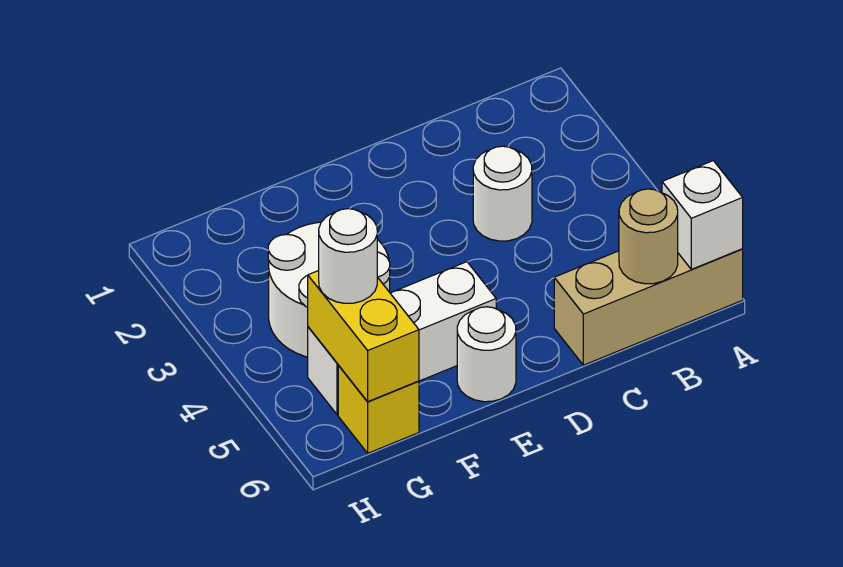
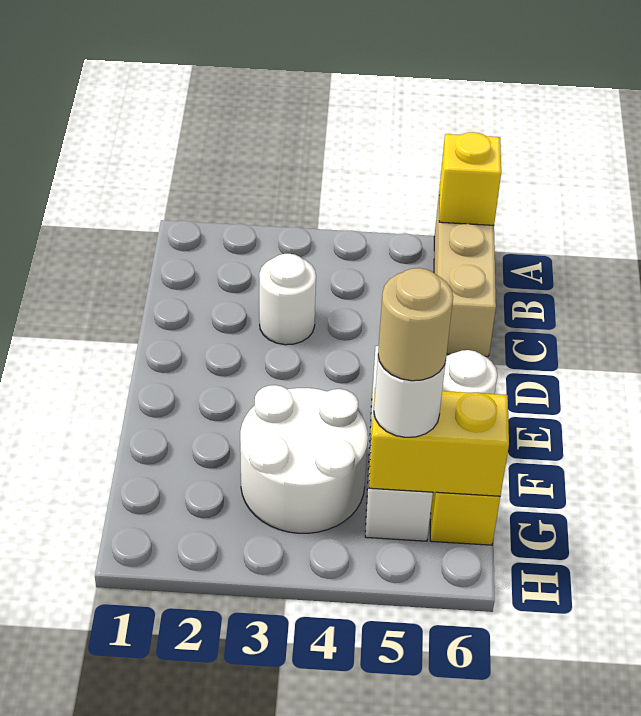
white 1x1 brick [662,161,743,269] -> yellow 1x1 brick [439,132,501,225]
tan 1x1 round brick [619,189,678,284] -> tan 1x1 round brick moved to [378,268,453,381]

